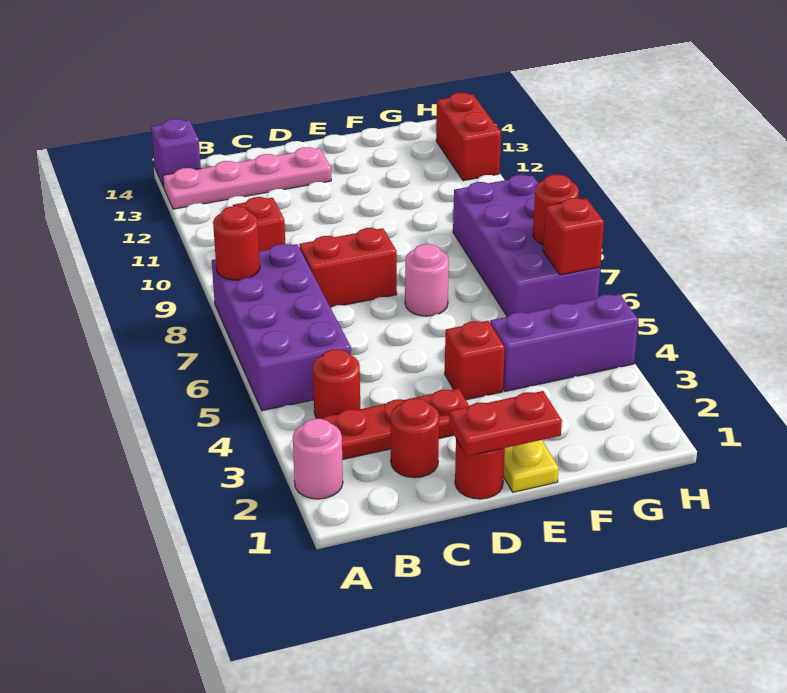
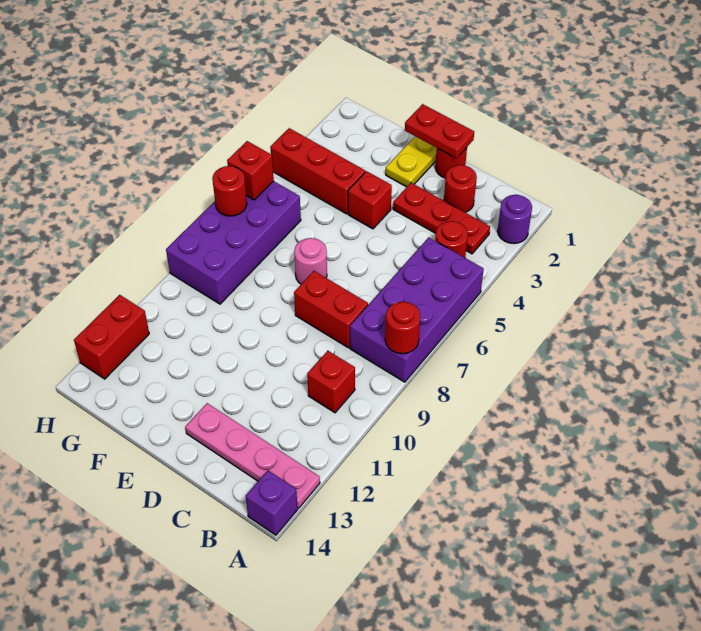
pink 1x1 round brick [293,419,343,499] -> purple 1x1 round brick [497,195,532,244]
purple 1x3 brick [490,294,638,391] -> red 1x3 brick [270,128,365,214]

